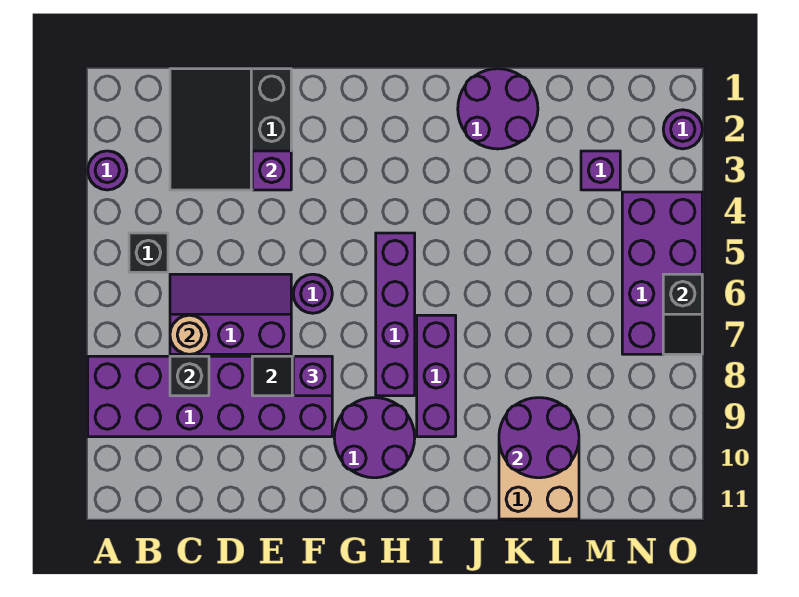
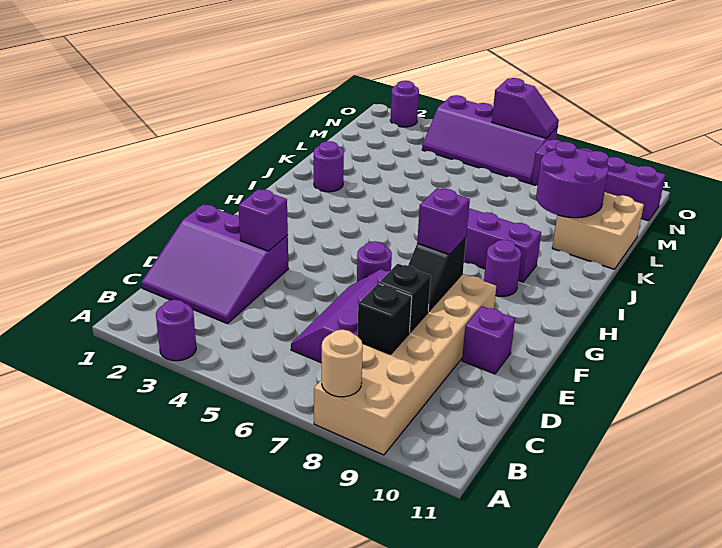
purple 2x6 brick [88,356,332,437] -> tan 2x6 brick [314,274,496,455]
black 1x1 brick [129,233,168,272] -> black 1x1 brick moved to [379,264,431,332]
black 3x3 slope [170,69,291,190] -> purple 3x3 slope [141,204,288,324]
tan 1x1 round brick [170,315,209,354] -> tan 1x1 round brick moved to [322,330,363,397]
purple 2x2 round brick [334,398,415,478] -> purple 1x1 round brick [484,240,521,296]
purple 1x4 brick [376,233,415,396] -> purple 1x4 brick moved to [531,140,665,221]
purple 2x2 round brick [458,69,538,149] -> purple 1x1 round brick [314,141,344,192]
purple 1x1 brick [581,151,620,190] -> purple 1x1 brick moved to [462,306,515,374]
purple 2x4 brick [622,192,702,354] -> purple 2x4 slope [422,95,558,184]
black 1x2 slope [663,274,702,354] -> purple 1x2 slope [492,78,559,138]

